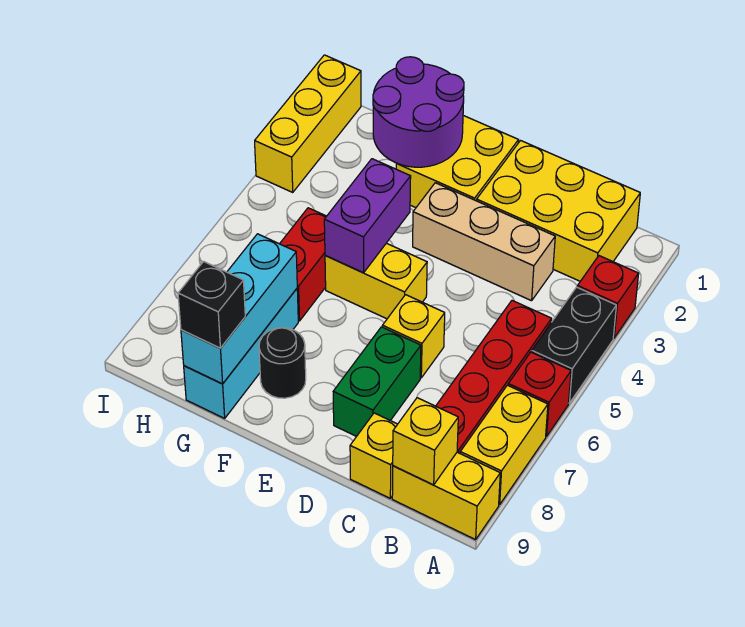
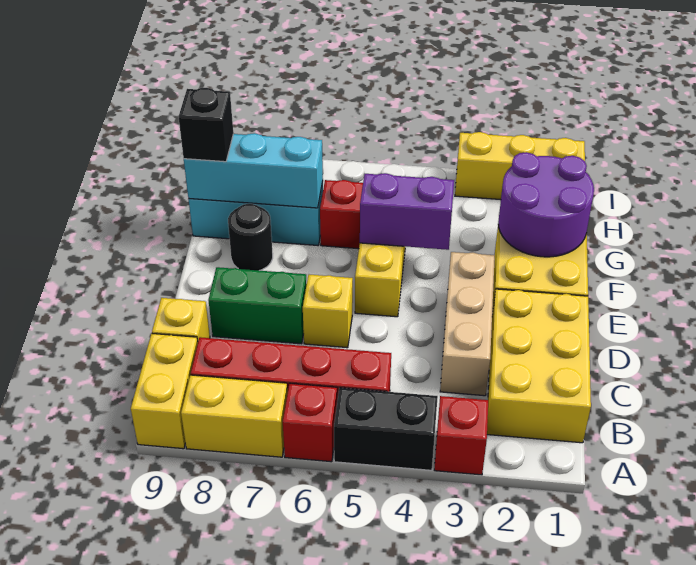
yellow 1x1 brick [393,398,458,485] -> none

